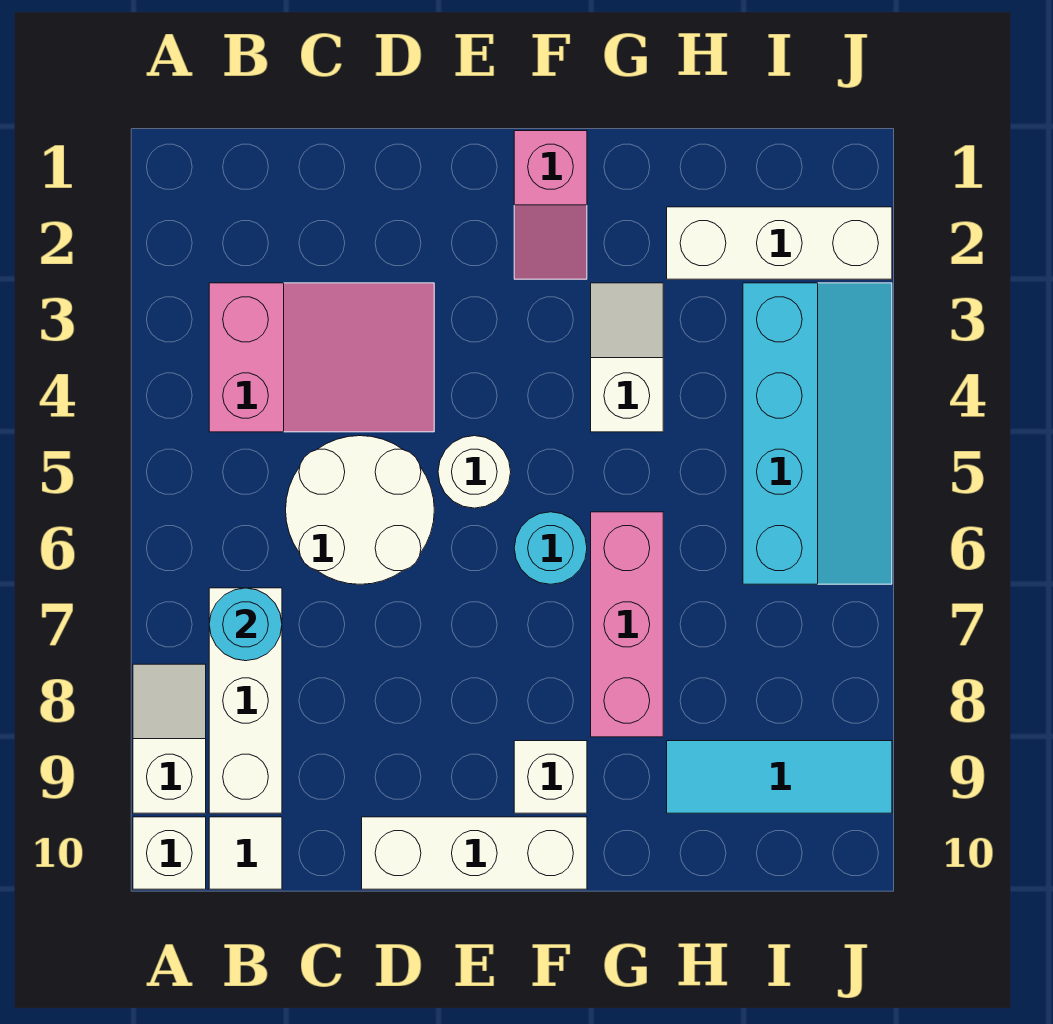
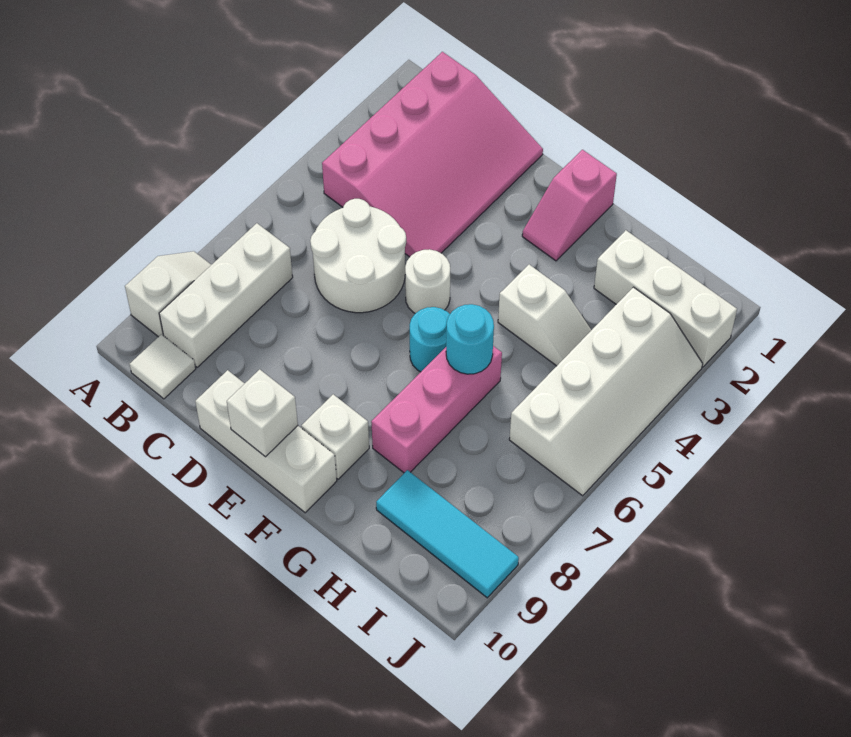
white 1x1 brick [133,817,206,889] -> white 1x1 brick moved to [227,369,298,457]
pink 2x3 slope [209,283,434,432] -> pink 3x4 slope [322,52,543,257]
cyan 1x1 round brick [209,588,282,661] -> cyan 1x1 round brick moved to [446,304,494,374]
white 1x2 slope [591,283,663,432] -> white 1x2 slope turned to [498,265,591,366]
cyan 2x4 slope [743,283,892,584] -> white 2x4 slope [509,287,703,496]

